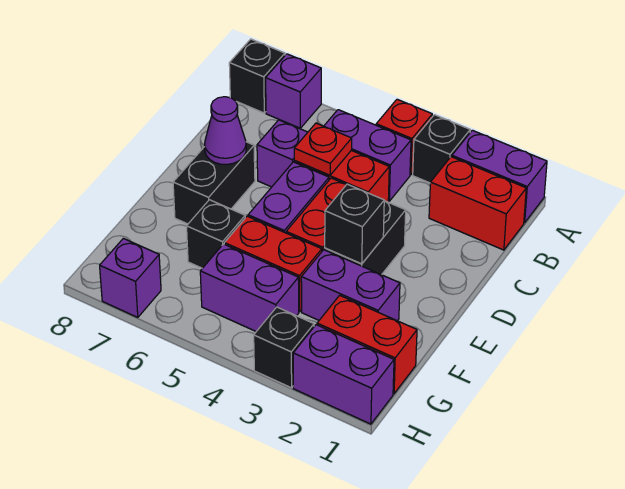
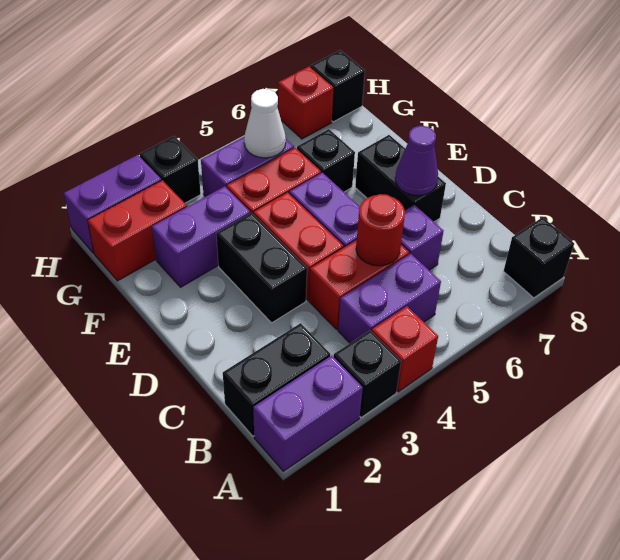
purple 1x1 brick [266,54,321,128] -> none
red 1x2 brick [429,157,526,250] -> black 1x2 brick [223,323,330,436]
red 1x1 plate [294,123,352,175] -> red 1x1 round brick [356,194,405,266]
black 1x1 brick [325,184,384,264] -> black 1x1 brick moved to [310,50,365,122]
none -> white 1x1 cone [244,89,286,158]
purple 1x1 brick [100,238,161,317] -> red 1x1 brick [278,66,333,139]

